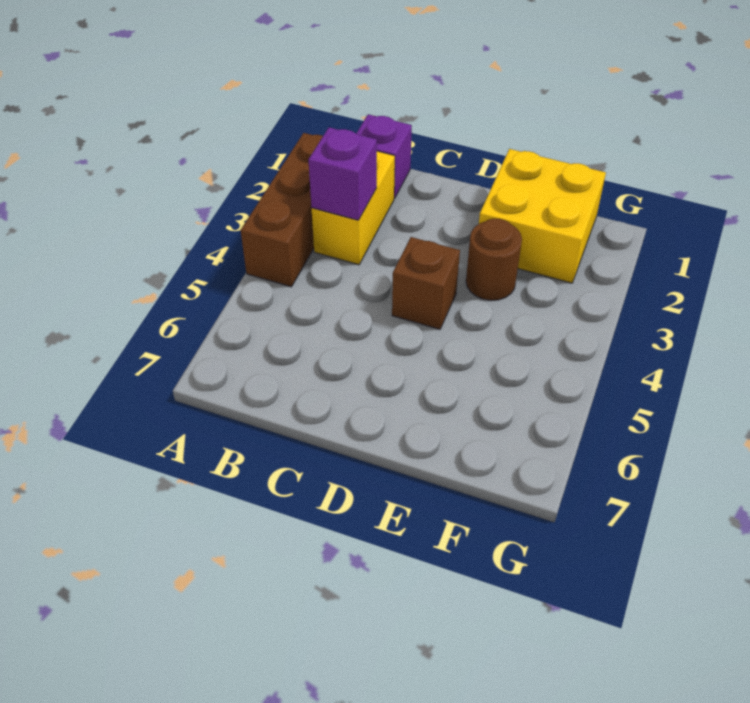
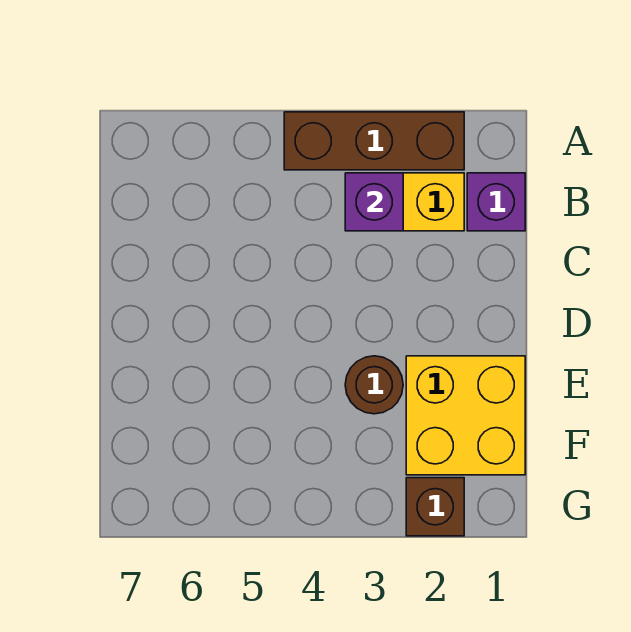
brown 1x1 brick [392,237,460,329] -> brown 1x1 brick moved to [406,478,464,536]

